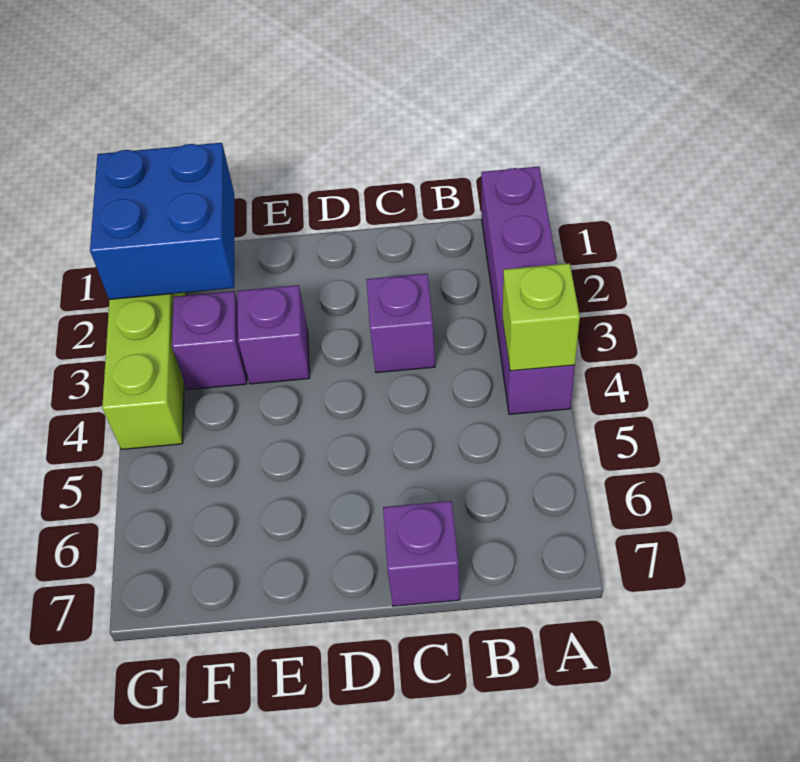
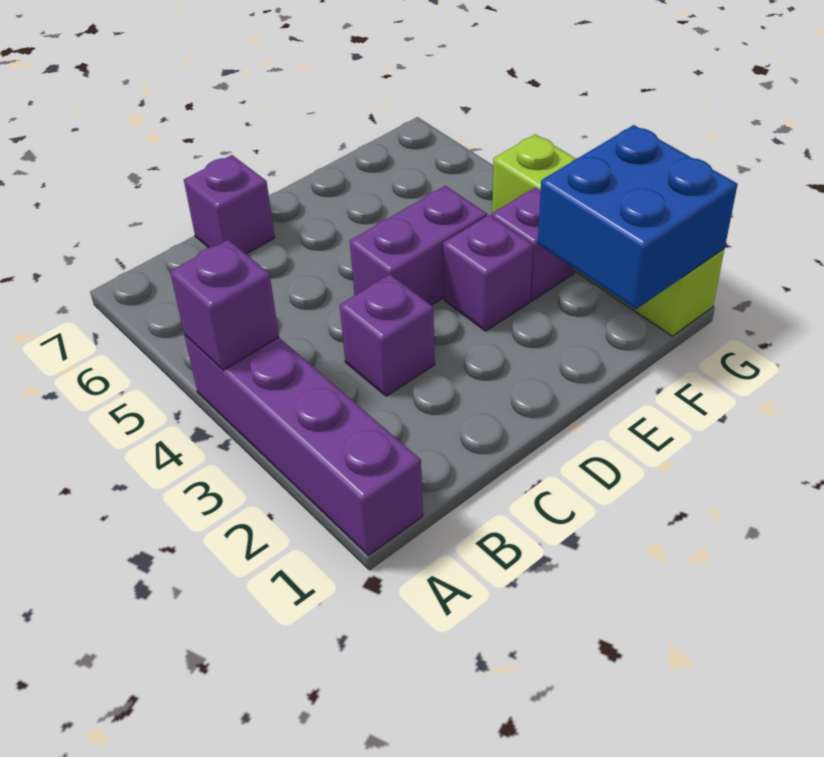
lime 1x1 brick [503,263,580,371] -> purple 1x1 brick [170,240,279,370]
none -> purple 1x2 brick [350,186,487,305]

